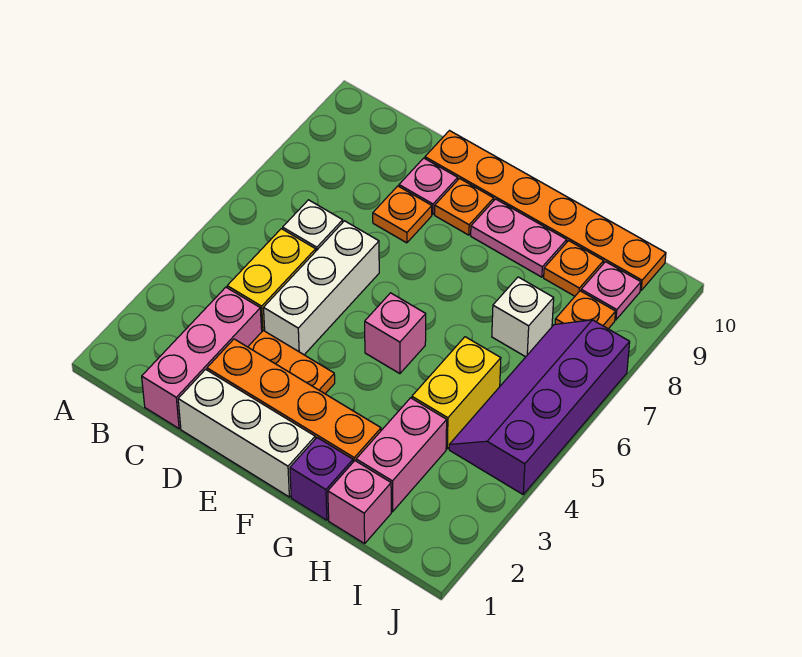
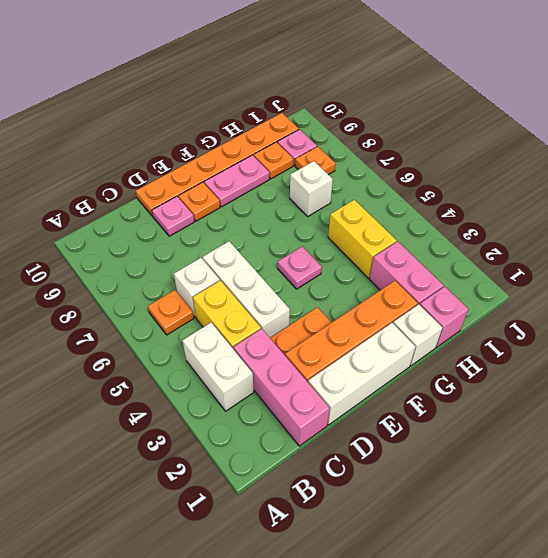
none -> white 1x2 brick [182,322,254,411]
orange 1x1 plate [373,186,432,243] -> orange 1x1 plate moved to [148,290,194,335]
pink 1x1 brick [365,293,426,374] -> pink 1x1 plate [278,246,322,289]
purple 1x1 brick [290,438,353,520] -> white 1x1 brick [393,304,443,366]
purple 2x4 slope [449,320,630,494] -> none

